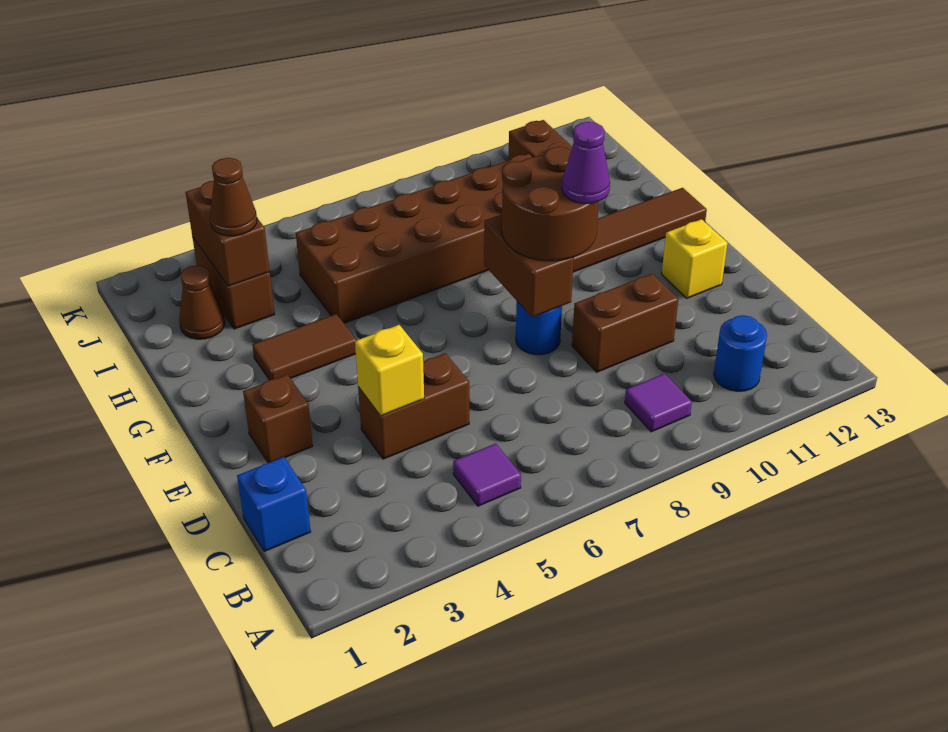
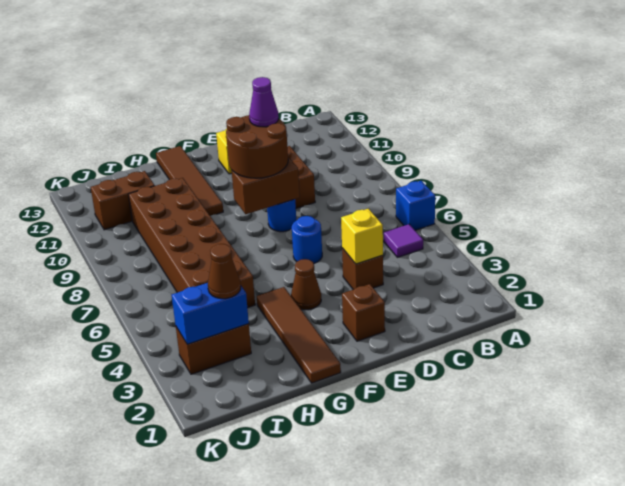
purple 1x1 tile [625,374,692,432] -> none
blue 1x1 round brick [714,315,767,391] -> blue 1x1 round brick moved to [292,216,322,263]
blue 1x1 brick [237,457,311,552] -> blue 1x1 brick moved to [396,181,435,230]
brown 1x2 brick [358,353,469,459] -> brown 1x1 brick [342,248,383,290]
brown 1x2 tile [252,314,356,380] -> brown 1x4 tile [257,287,341,383]
brown 1x1 cone [179,265,225,339] -> brown 1x1 cone moved to [291,259,321,310]
brown 1x2 brick [186,181,270,286] -> blue 1x2 brick [172,283,249,344]

